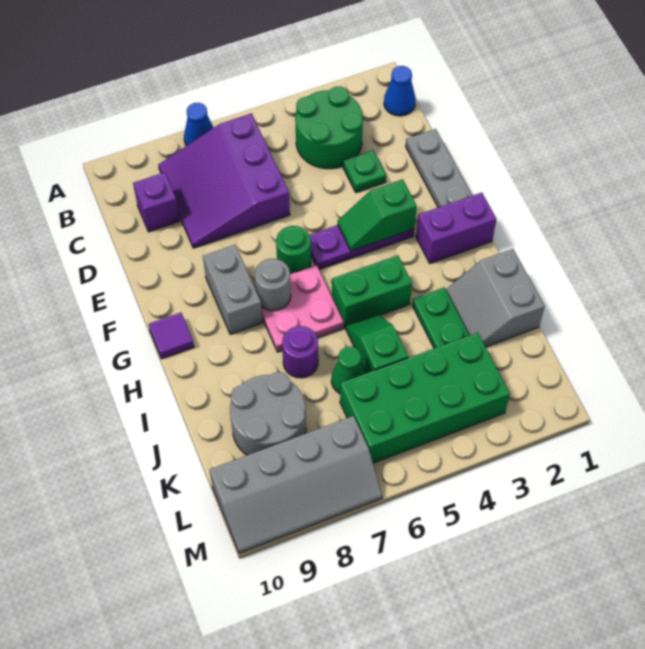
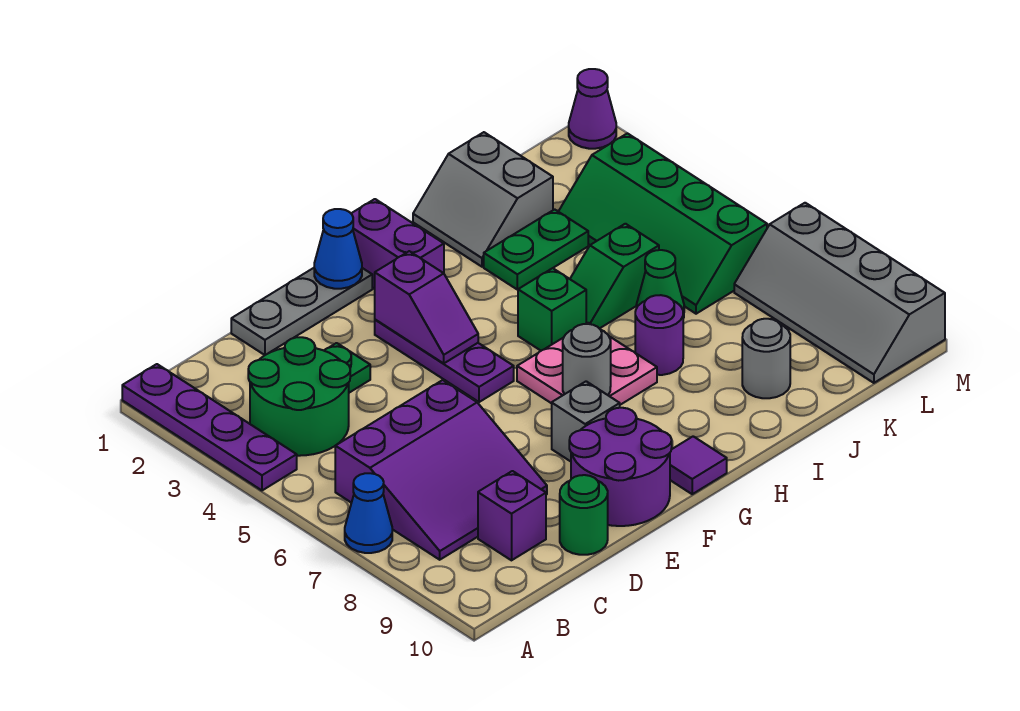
none -> purple 1x4 plate [122,364,297,490]
blue 1x1 cone [384,66,416,116] -> blue 1x1 cone moved to [314,209,362,289]
none -> purple 2x2 round brick [569,408,672,526]
green 1x2 slope [338,179,417,251] -> purple 1x2 slope [375,251,478,364]
green 1x1 round brick [276,226,311,274] -> green 1x1 round brick moved to [560,475,608,555]
grey 1x2 brick [203,245,263,334] -> grey 1x1 brick [552,381,620,461]
green 1x2 brick [332,255,412,328] -> green 1x1 brick [518,268,586,351]
grey 2x2 slope [446,249,545,347] -> grey 2x2 slope turned to [413,132,553,267]
grey 2x2 round brick [230,372,306,455] -> grey 1x1 round brick [742,319,790,398]
green 2x4 brick [340,333,510,463] -> green 2x4 slope [558,133,767,314]
grey 2x4 slope [210,416,382,554] -> grey 2x4 slope turned to [734,203,945,383]
none -> purple 1x1 cone [569,69,616,149]

